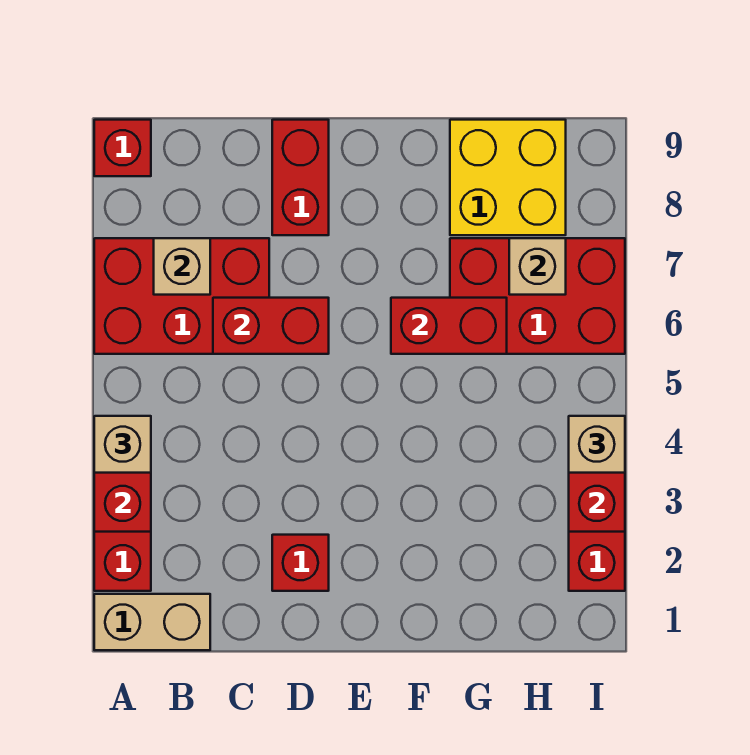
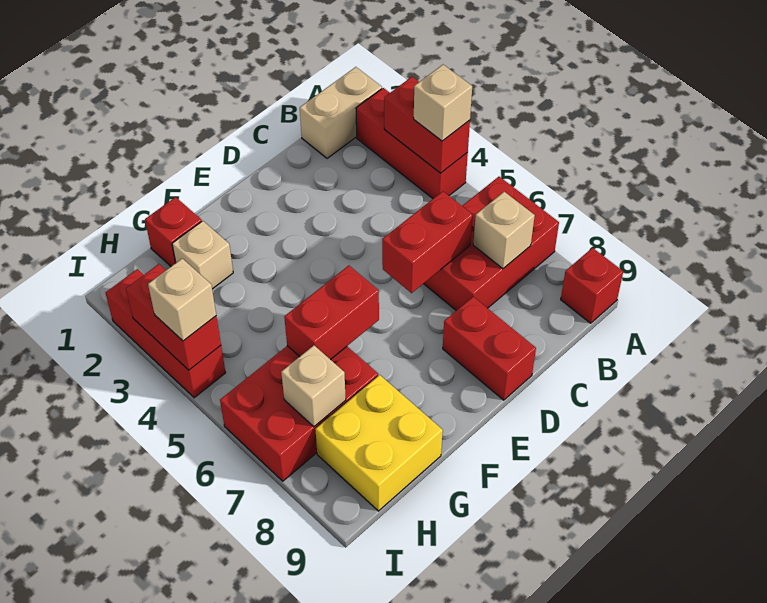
red 1x1 brick [272,535,329,591] -> red 1x1 brick moved to [145,197,202,266]
none -> tan 1x1 brick [172,221,233,289]

